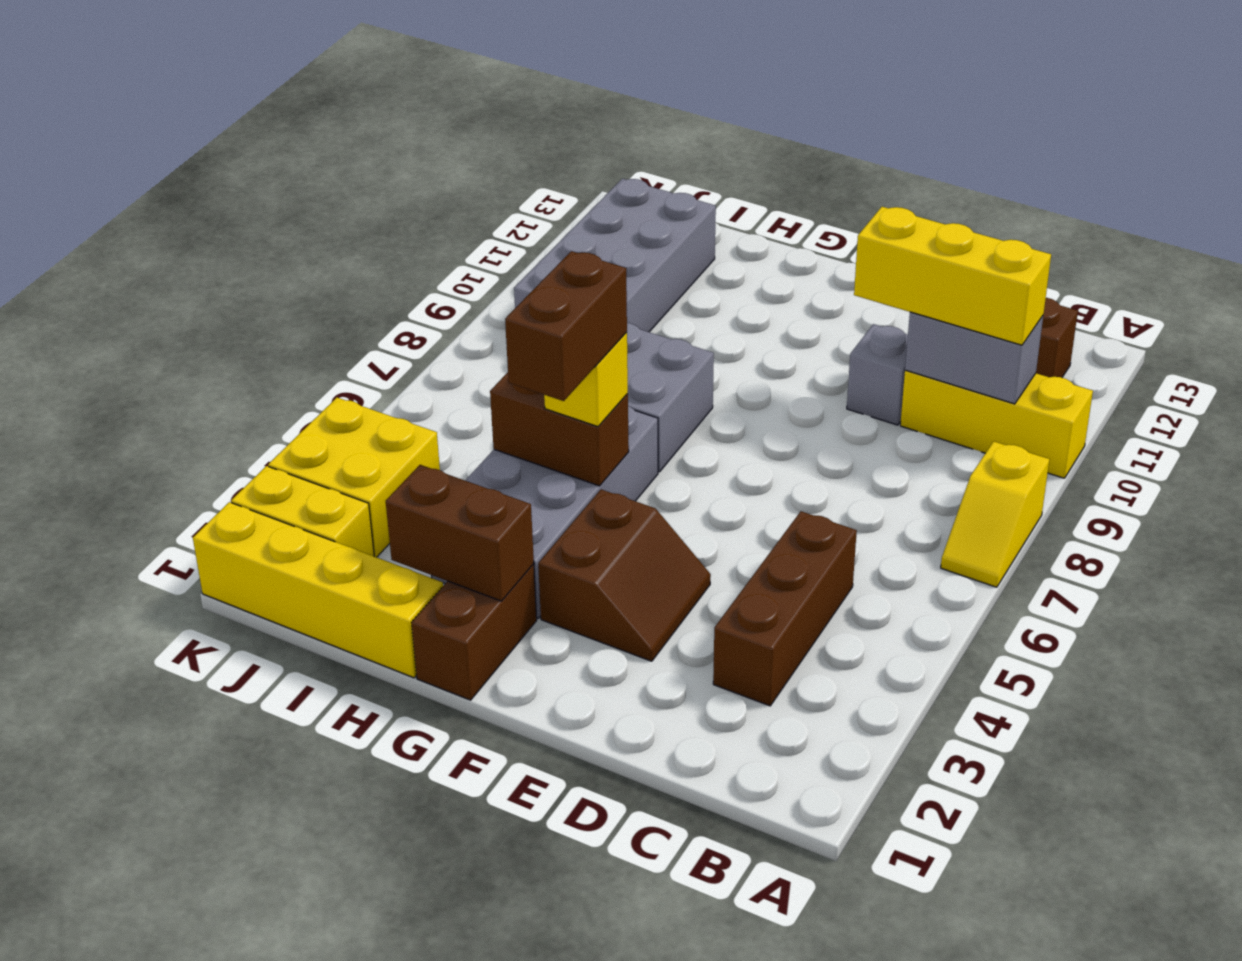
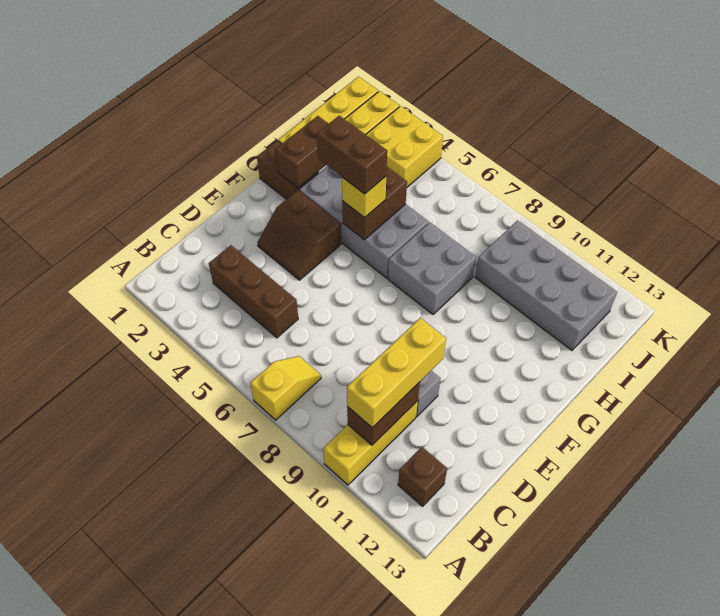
yellow 1x2 slope [941,442,1049,587] -> yellow 1x2 slope turned to [250,356,321,420]
grey 1x2 brick [905,312,1043,404] -> brown 1x2 brick [347,382,420,445]

